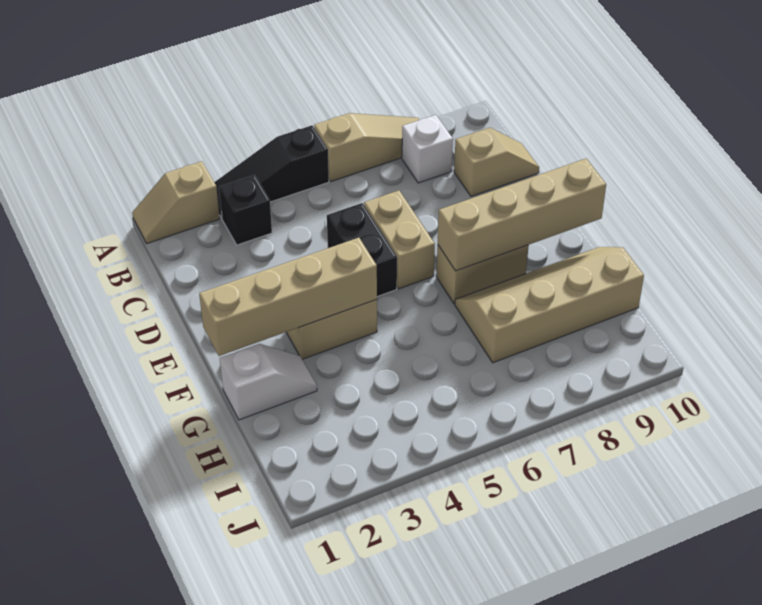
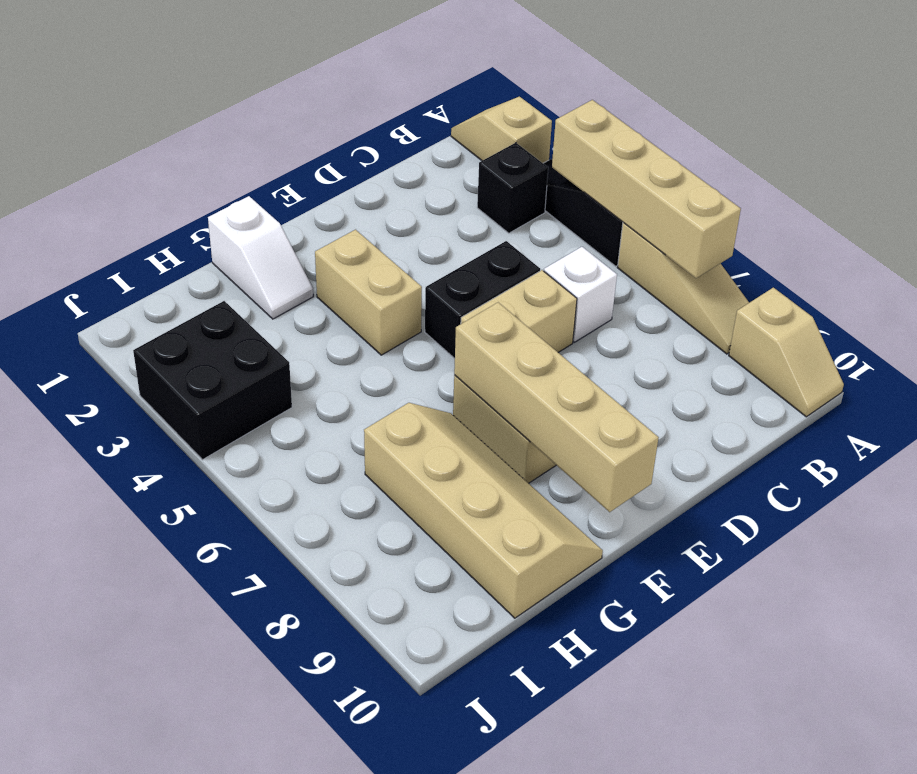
white 1x1 brick [402,115,453,183] -> white 1x1 brick moved to [544,247,617,342]
tan 1x2 slope [454,128,539,196] -> tan 1x2 slope moved to [729,288,844,417]
tan 1x4 brick [199,238,377,356] -> tan 1x4 brick moved to [552,100,741,278]
none -> black 2x2 brick [133,301,292,460]

